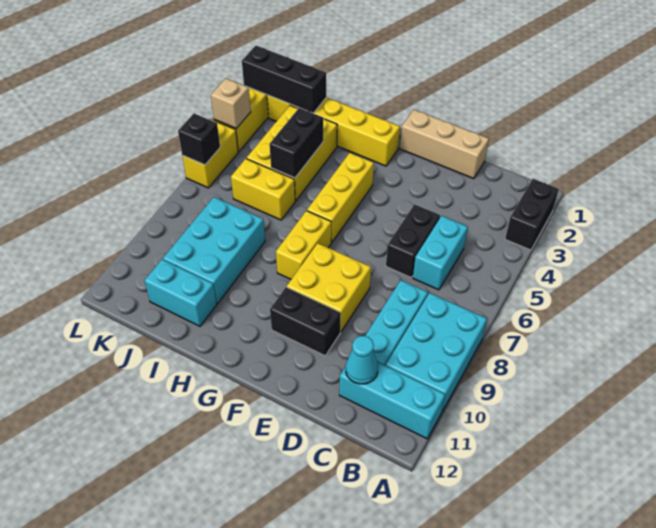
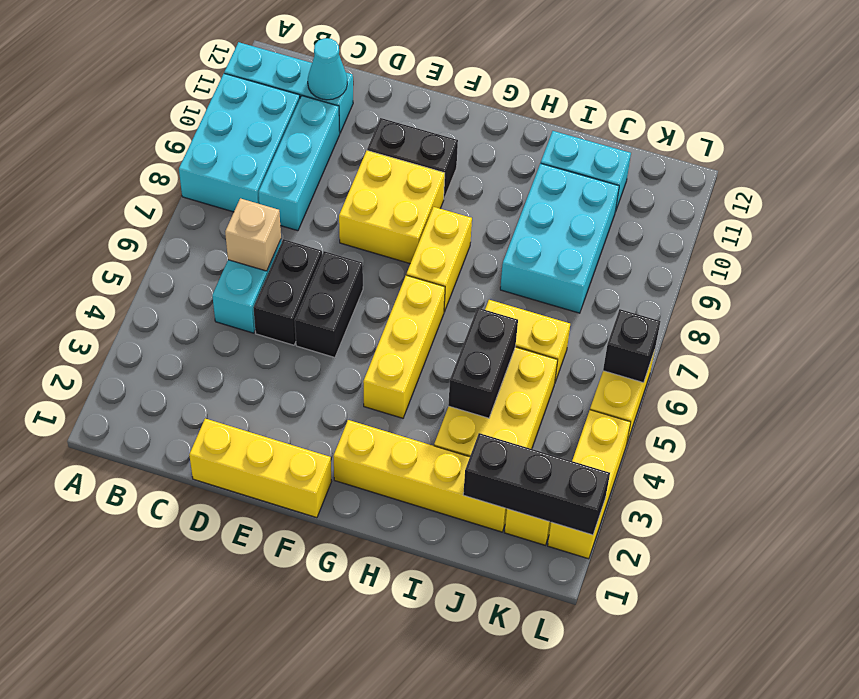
black 1x2 brick [505,179,559,250] -> black 1x2 brick moved to [295,251,363,358]
tan 1x3 brick [400,110,489,179] -> yellow 1x3 brick [189,419,331,518]
tan 1x1 brick [211,78,251,129] -> tan 1x1 brick moved to [225,198,281,271]

